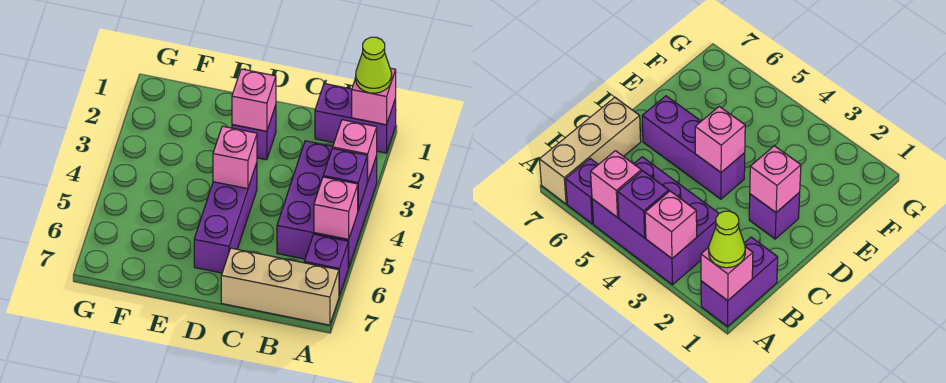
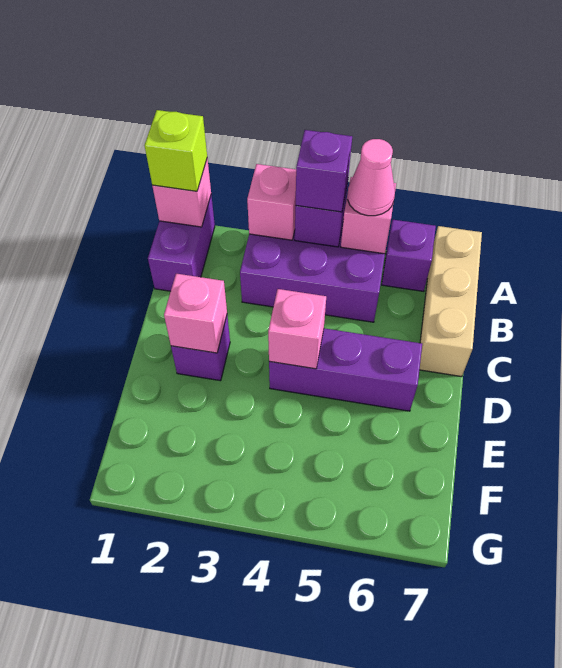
lime 1x1 cone [356,37,392,93] -> lime 1x1 brick [145,110,207,191]
none -> purple 1x1 brick [296,130,352,212]
none -> pink 1x1 cone [348,139,395,216]

